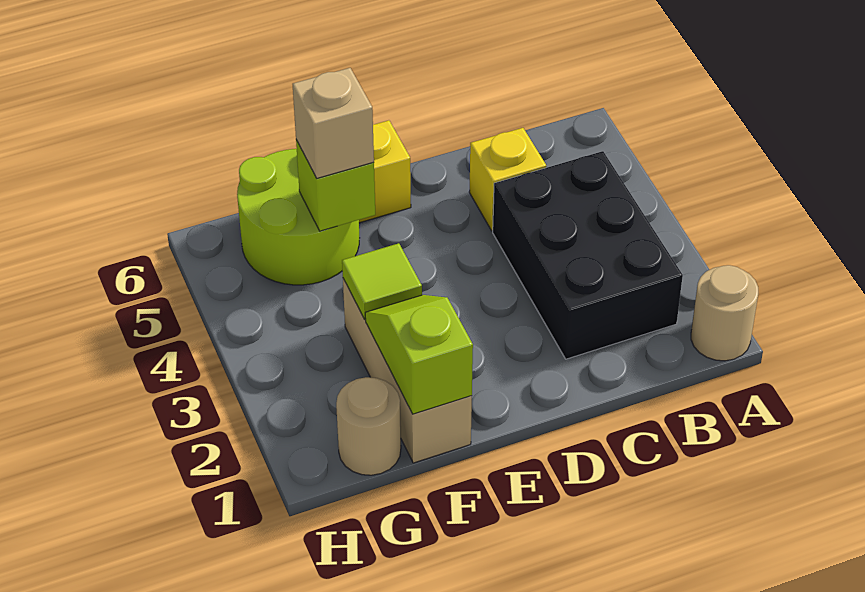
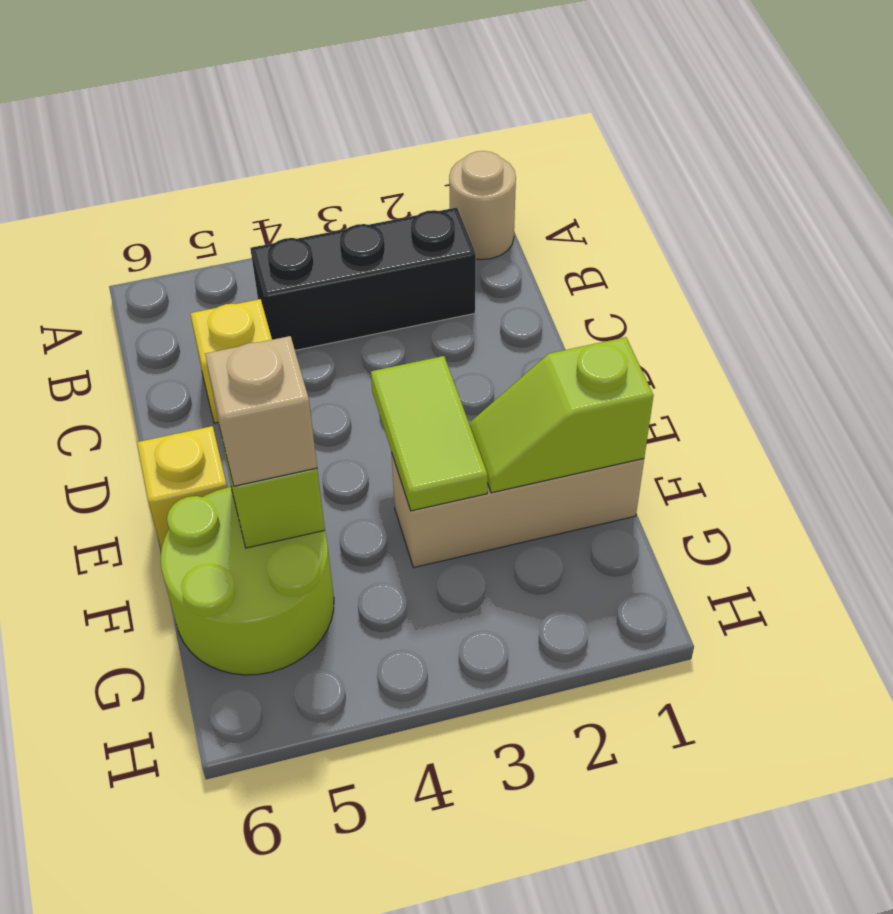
black 2x3 brick [493,151,683,359] -> black 1x3 brick [250,208,476,350]
lime 1x1 tile [342,243,422,319] -> lime 1x2 tile [371,356,488,511]
tan 1x1 round brick [336,377,401,475] -> none

